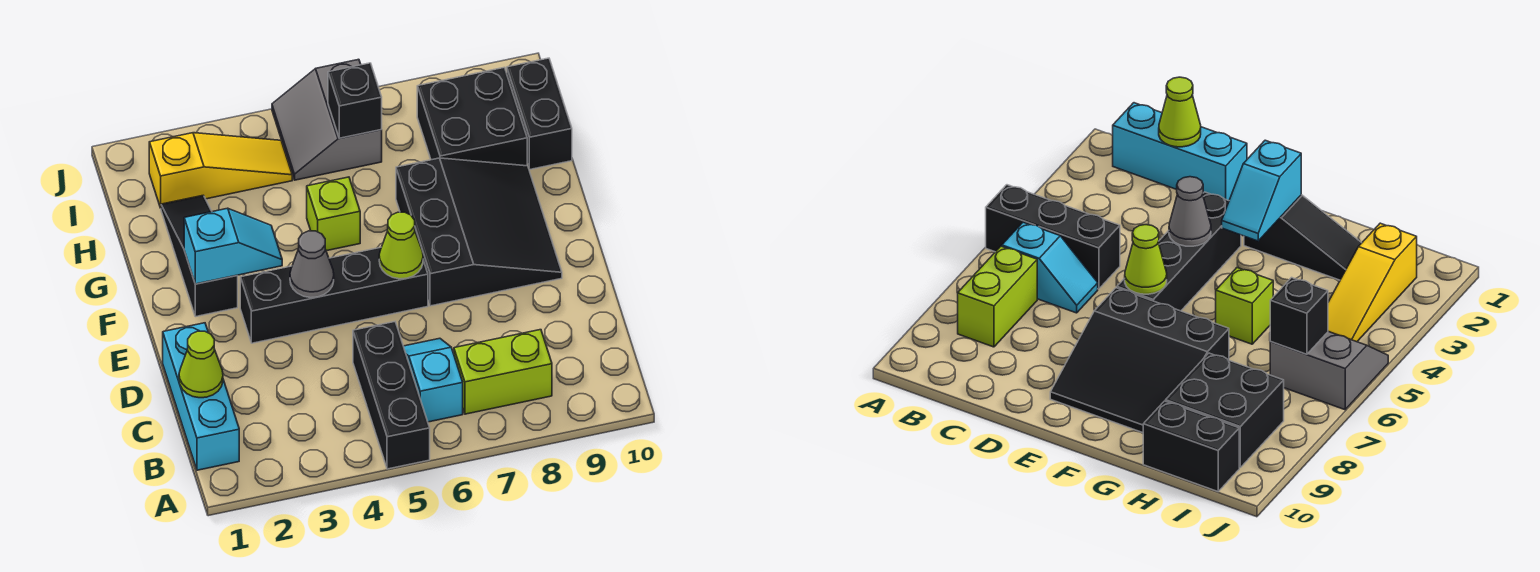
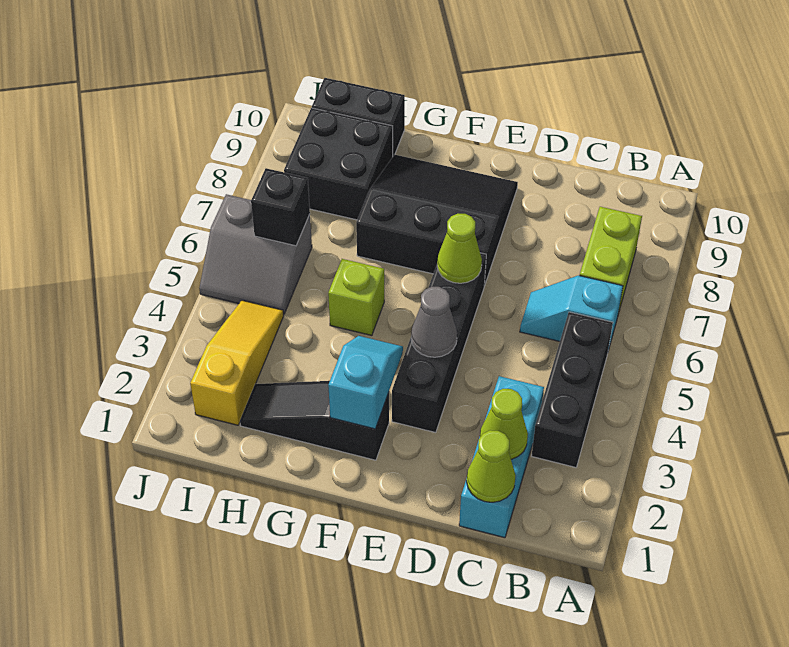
black 1x3 brick [353,322,430,469] -> black 1x3 brick turned to [532,312,613,467]
cyan 1x3 brick [163,323,239,470] -> cyan 1x3 brick turned to [459,376,544,538]
none -> lime 1x1 cone [480,389,528,459]

